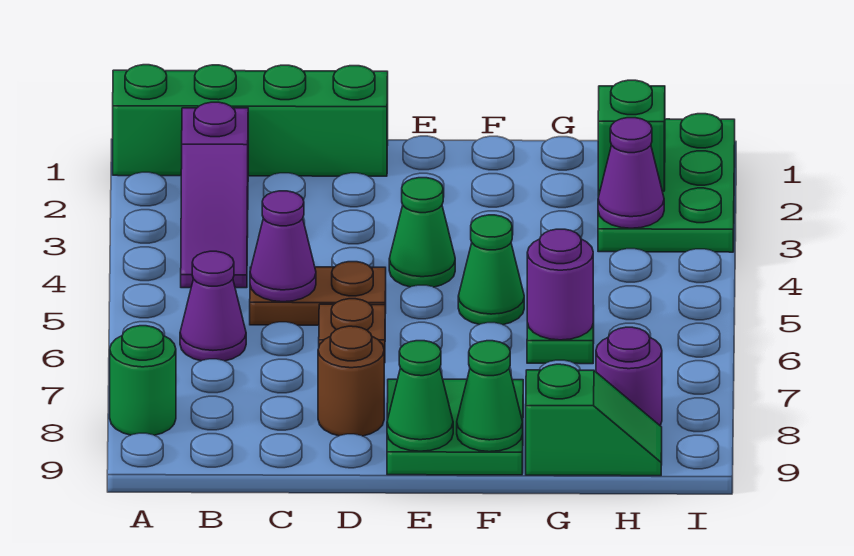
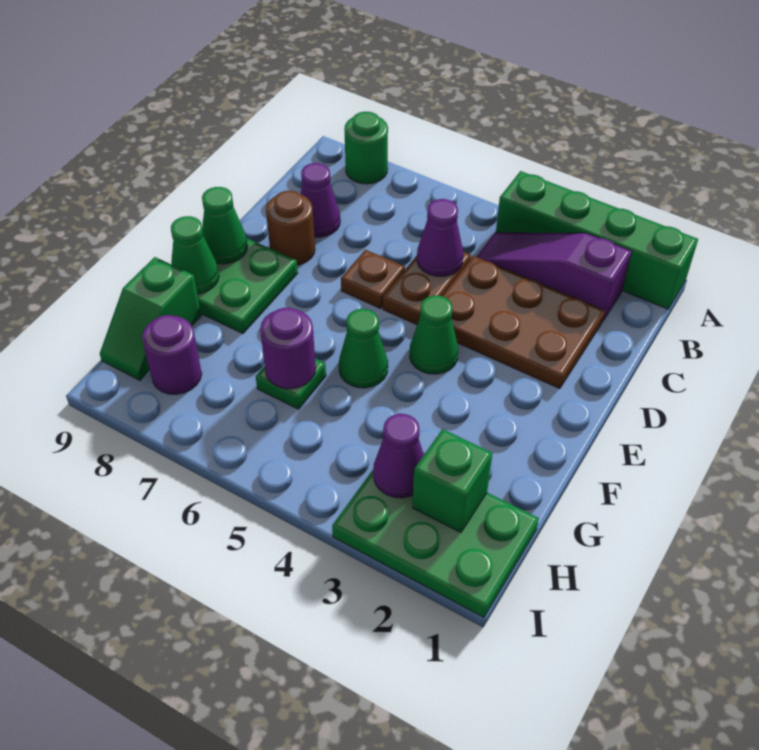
green 1x4 brick [113,65,388,176] -> green 1x4 brick turned to [496,171,698,309]
purple 1x1 cone [180,251,246,361] -> purple 1x1 cone moved to [301,163,340,237]
none -> brown 2x3 plate [442,256,605,389]

